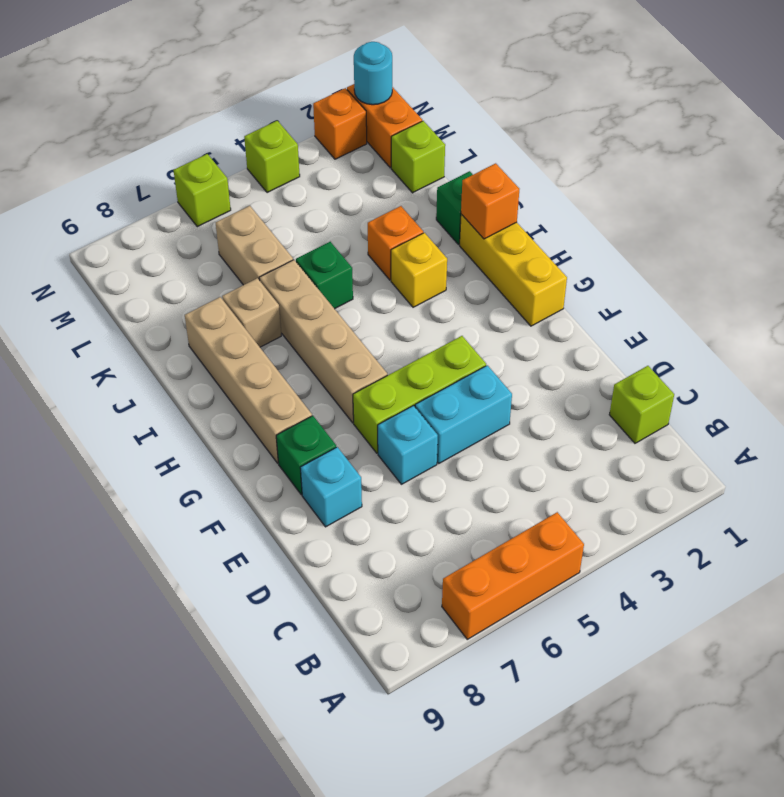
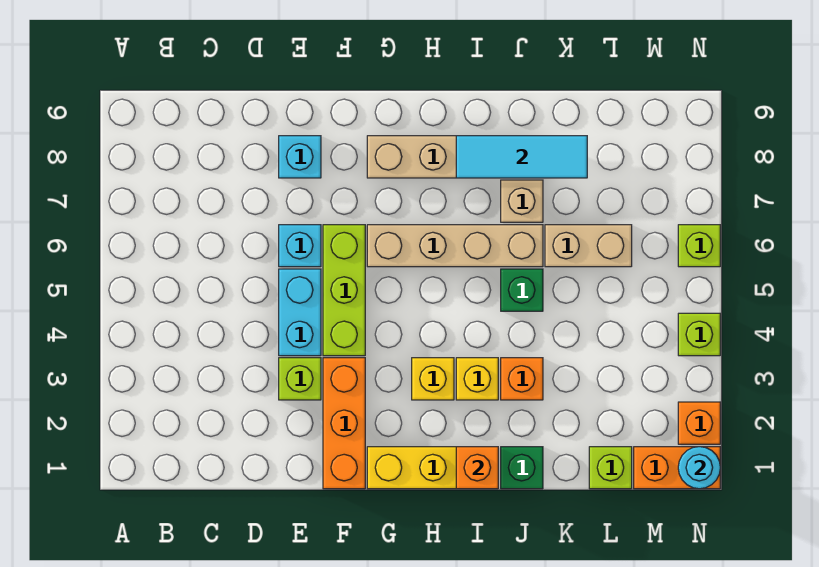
orange 1x3 brick [442,512,584,639] -> orange 1x3 brick moved to [323,358,365,489]
lime 1x1 brick [609,366,674,443] -> lime 1x1 brick moved to [279,358,321,400]
green 1x1 brick [276,416,336,495] -> none
none -> yellow 1x1 brick [412,358,454,400]
none -> cyan 1x3 tile [456,136,587,178]

